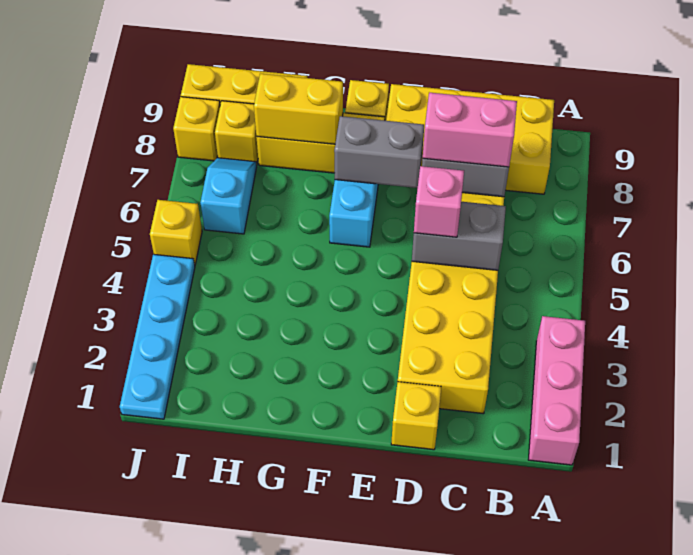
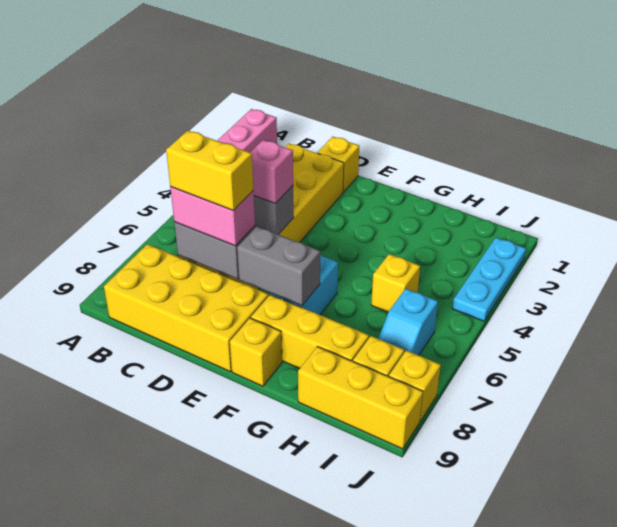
yellow 1x2 brick [254,74,343,144] -> yellow 1x2 brick moved to [166,131,253,211]
cyan 1x4 plate [120,254,195,419] -> cyan 1x3 plate [452,238,526,321]
yellow 1x1 brick [150,200,202,265] -> yellow 1x1 brick moved to [371,254,420,312]

